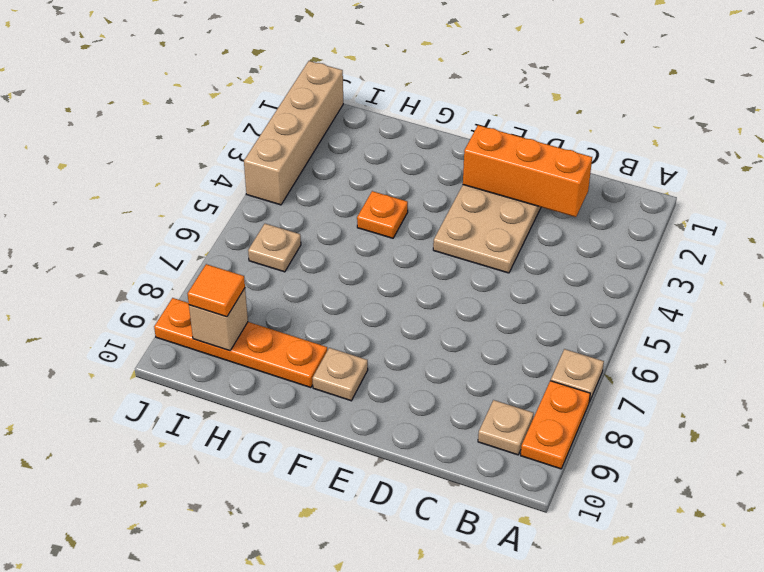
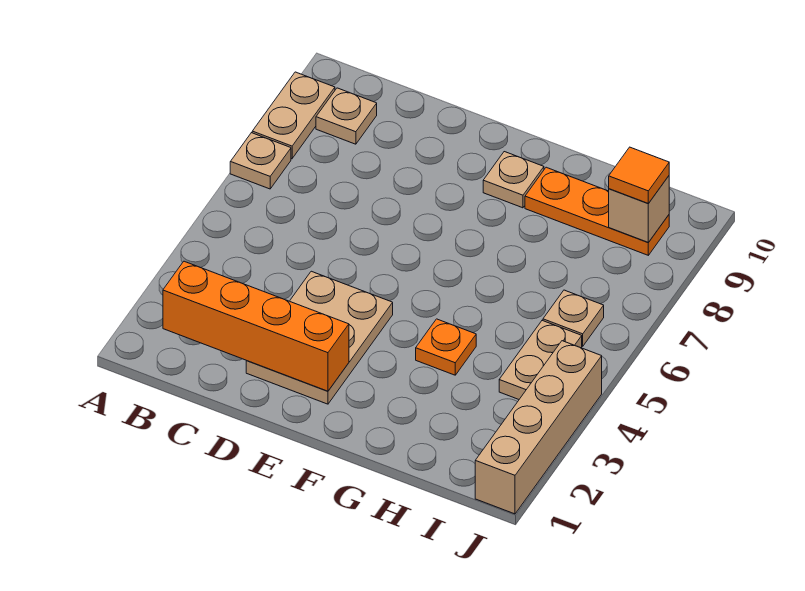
orange 1x2 plate [521,381,590,469] -> tan 1x2 plate [252,72,335,159]
orange 1x3 brick [463,125,592,217] -> orange 1x4 brick [163,261,349,391]
orange 1x4 plate [154,298,327,388] -> orange 1x3 plate [525,167,669,255]
none -> tan 1x2 plate [499,321,582,399]

